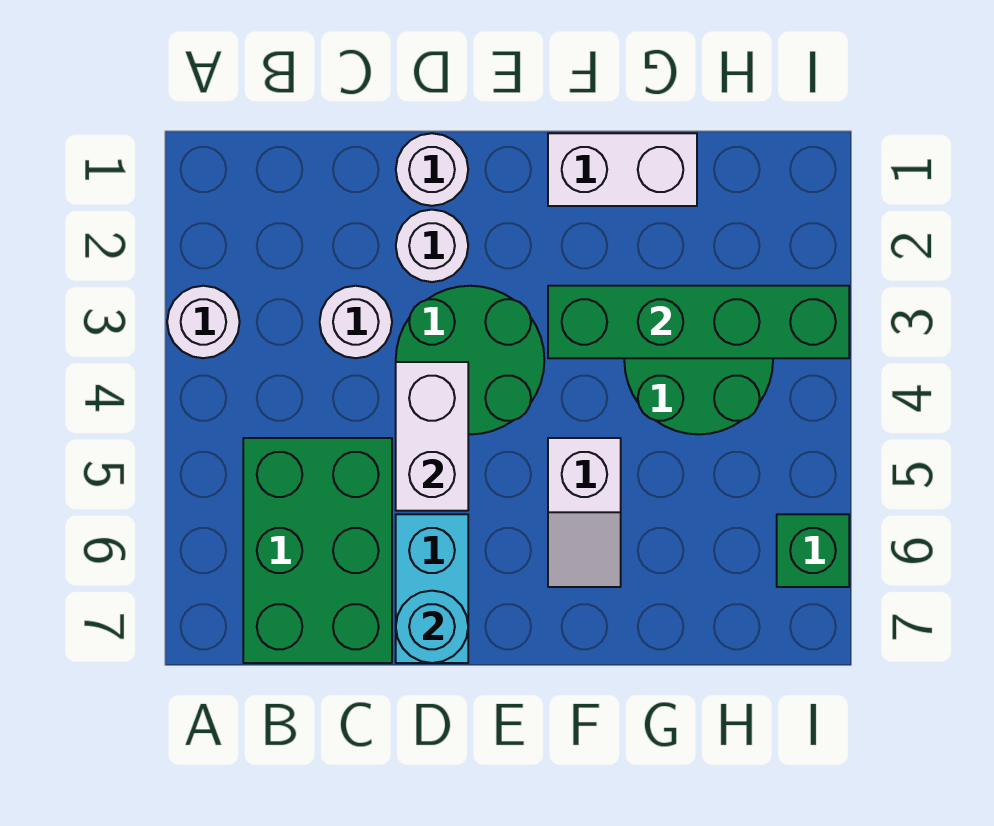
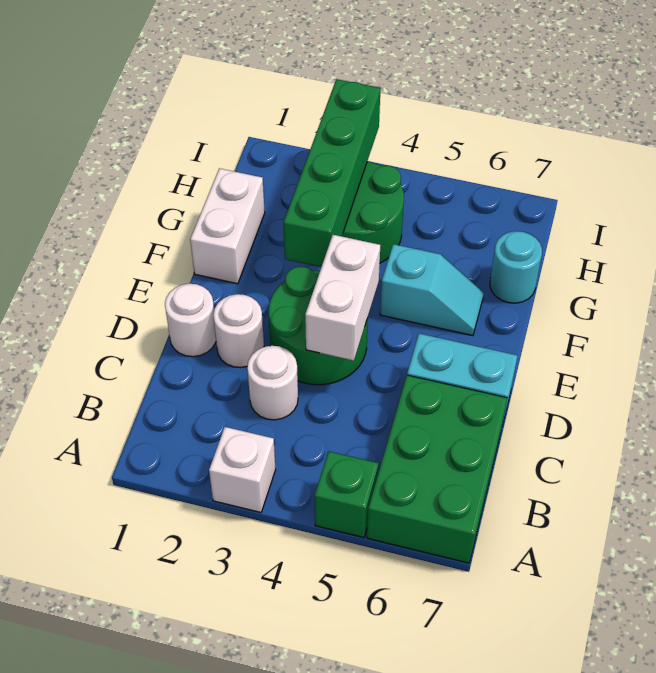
white 1x1 round brick [167,286,240,358] -> white 1x1 brick [209,427,276,512]
green 2x3 brick [243,438,392,663] -> green 2x3 brick turned to [367,375,507,563]
white 1x2 brick [396,362,468,511] -> white 1x2 brick turned to [305,235,380,361]
cyan 1x1 round brick [396,591,468,663] -> cyan 1x1 round brick moved to [490,231,542,303]
white 1x2 slope [548,438,621,587] -> cyan 1x2 slope [380,244,484,336]
green 1x1 brick [777,514,849,587] -> green 1x1 brick moved to [315,451,379,538]

